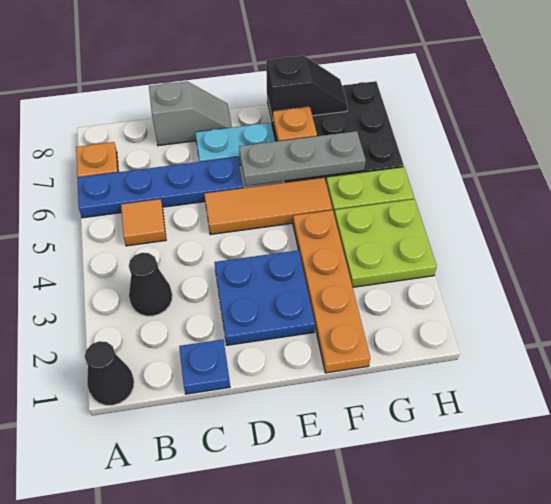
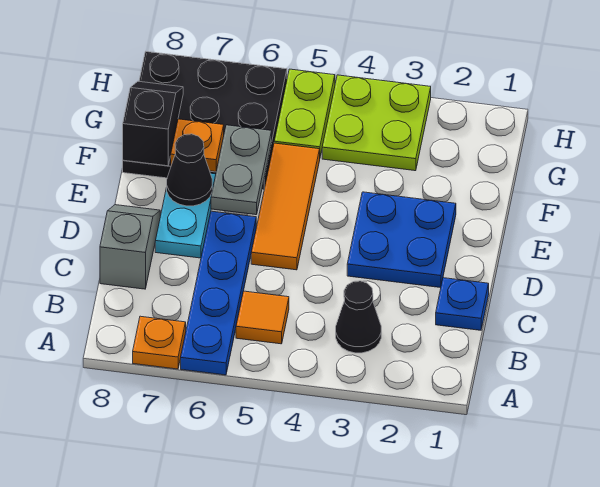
black 1x1 cone [85,341,134,405] -> black 1x1 cone moved to [167,134,212,206]
grey 1x3 plate [239,131,366,186] -> grey 1x2 plate [211,125,272,215]
orange 1x4 plate [293,210,370,373] -> none

